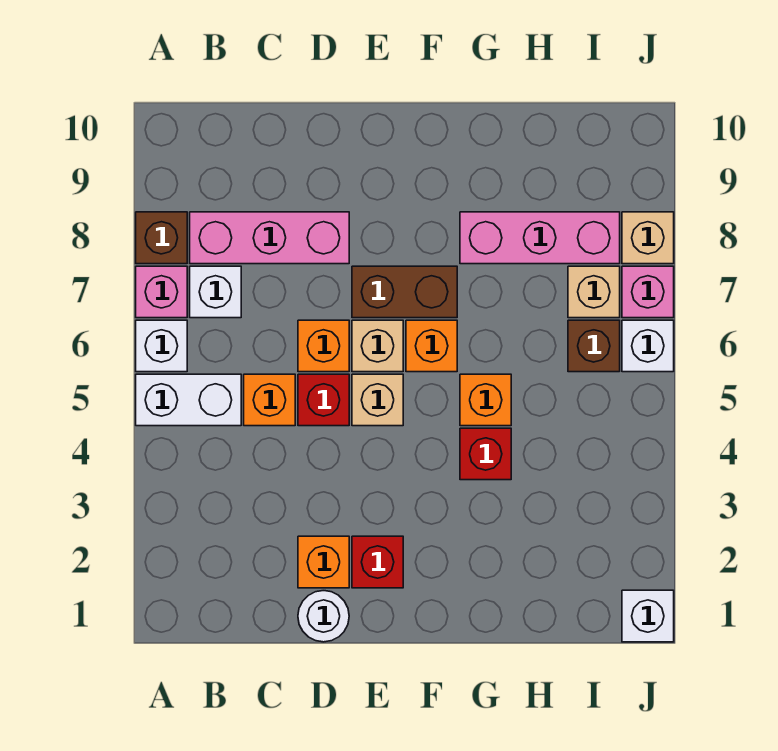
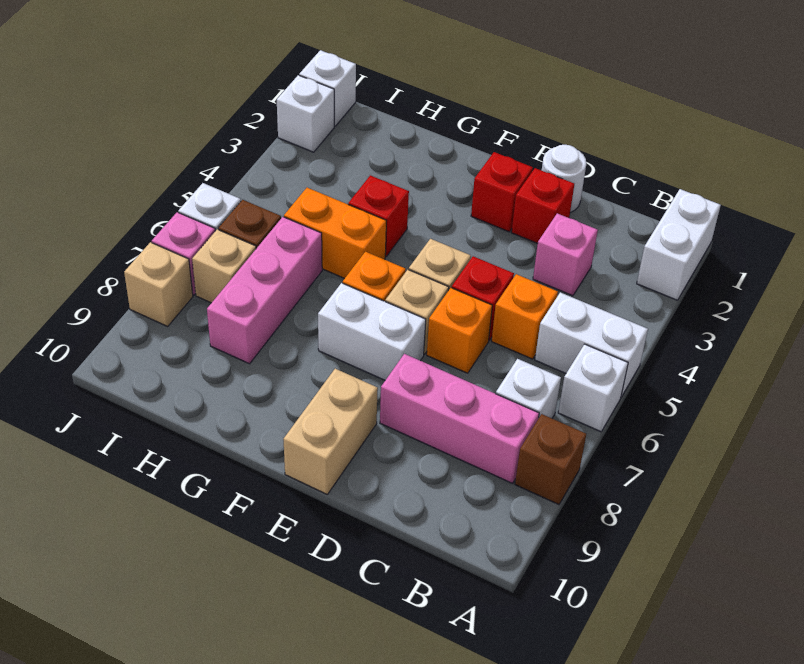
none -> white 1x2 brick [637,189,721,300]
pink 1x1 brick [136,266,187,318] -> pink 1x1 brick moved to [533,213,598,296]
orange 1x1 brick [298,536,349,588] -> red 1x1 brick [512,168,574,243]
brown 1x2 brick [352,266,457,318] -> white 1x2 brick [318,283,426,380]
none -> tan 1x2 brick [283,369,378,494]
orange 1x1 brick [460,374,511,426] -> orange 1x2 brick [284,188,386,279]
pink 1x3 brick [460,212,620,264] -> pink 1x3 brick turned to [207,217,322,364]
none -> white 1x1 brick [277,75,334,152]

